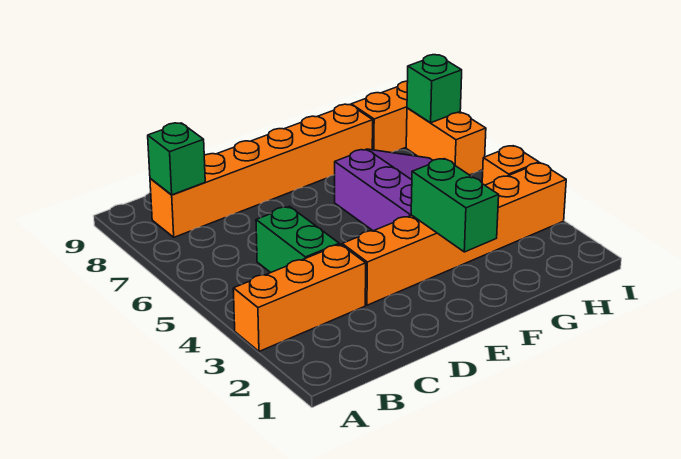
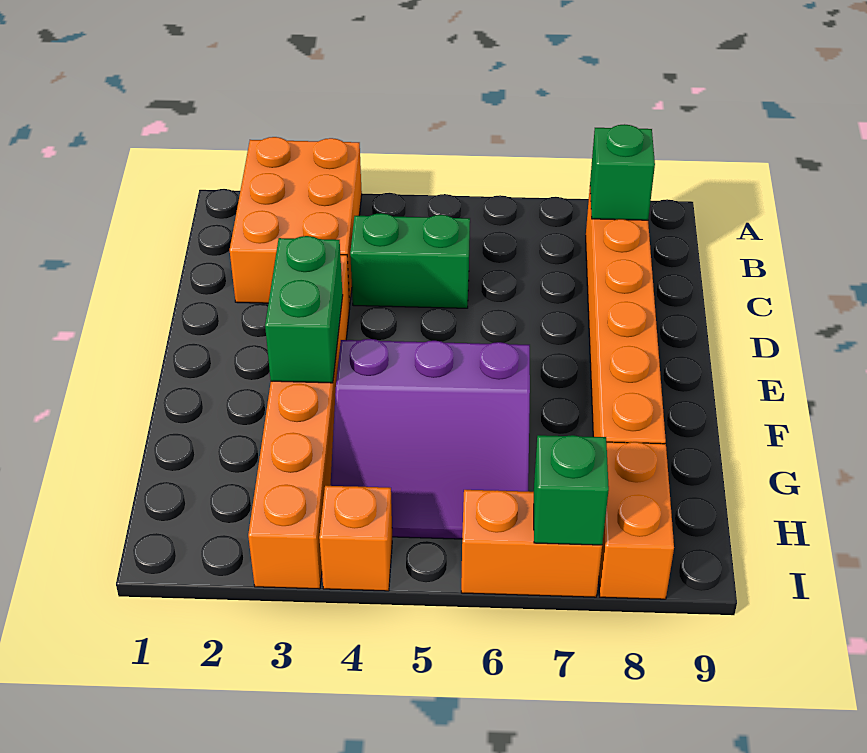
orange 1x3 brick [233,244,366,351] -> orange 2x3 brick [229,137,362,303]
green 1x2 brick [411,159,499,252] -> green 1x2 brick turned to [265,236,343,383]

